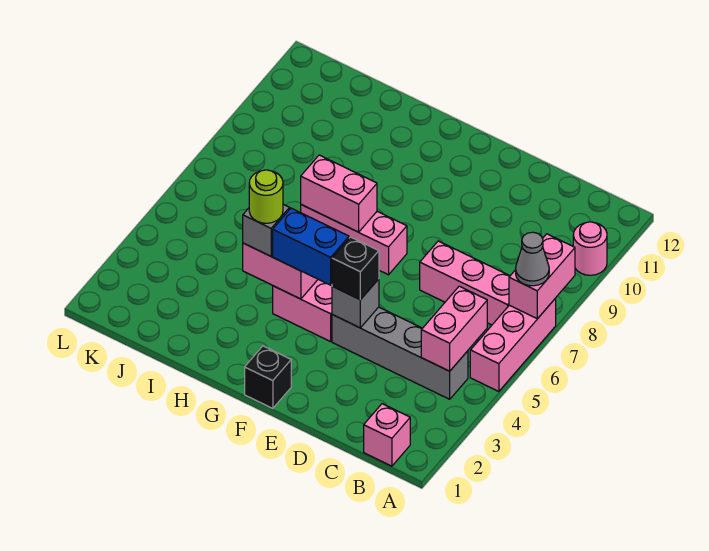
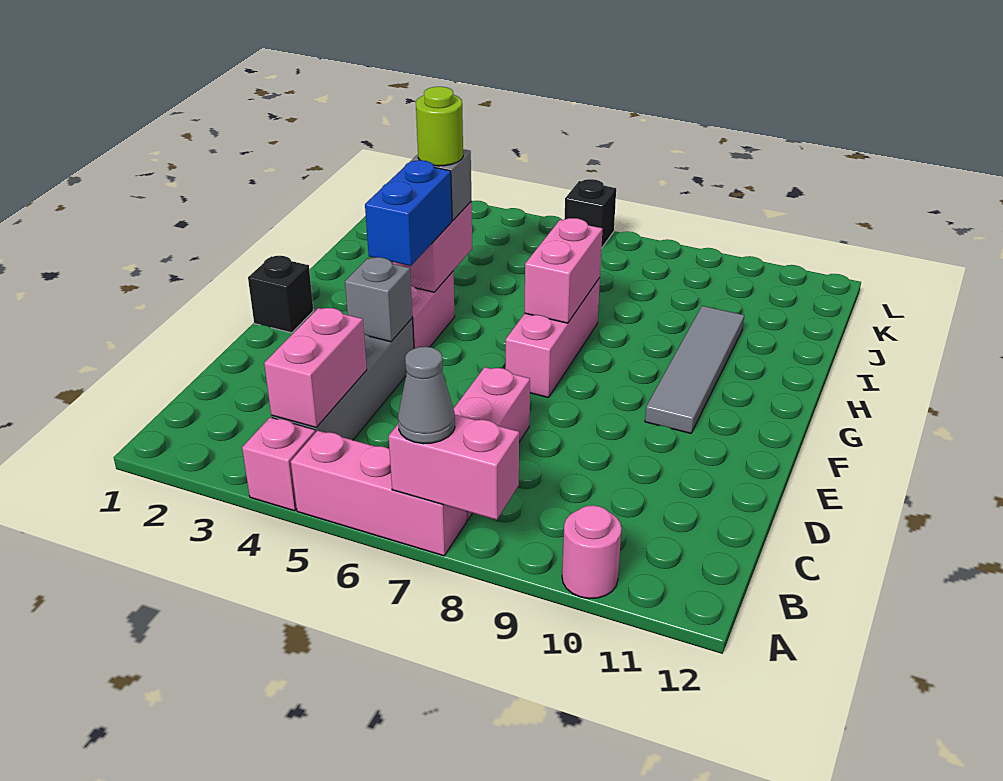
pink 1x1 brick [364,404,410,466] -> pink 1x1 brick moved to [242,417,315,511]
pink 1x2 brick [421,286,487,371] -> pink 1x2 brick turned to [264,308,367,427]
black 1x1 brick [332,237,379,300] -> black 1x1 brick moved to [564,179,616,249]
none -> grey 1x4 tile [645,306,744,433]

